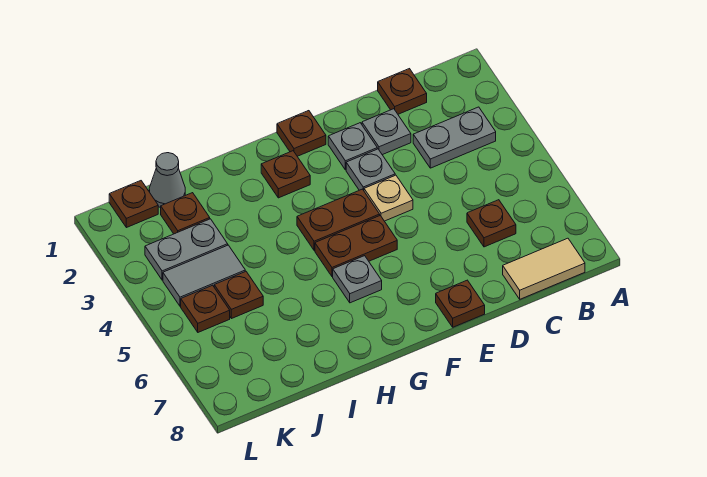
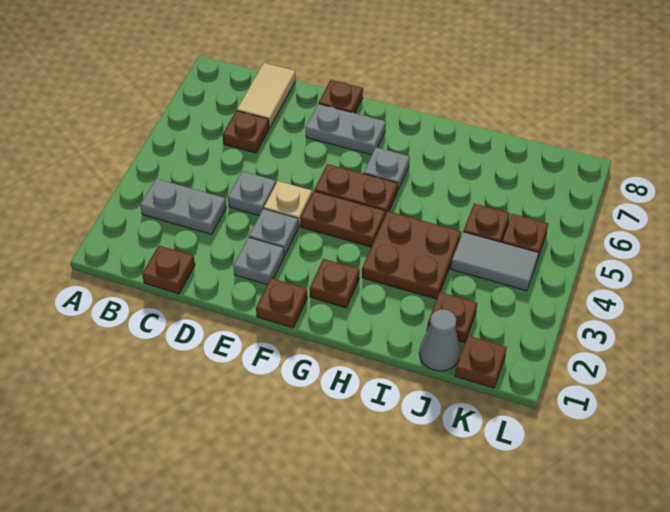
tan 1x2 tile [503,238,585,299] -> tan 1x2 tile turned to [237,63,296,128]
grey 1x1 plate [362,109,411,155] -> grey 1x1 plate moved to [228,171,276,216]
none -> brown 2x2 plate [362,211,461,299]
grey 1x2 plate [145,219,228,280] -> grey 1x2 plate moved to [306,104,386,155]

